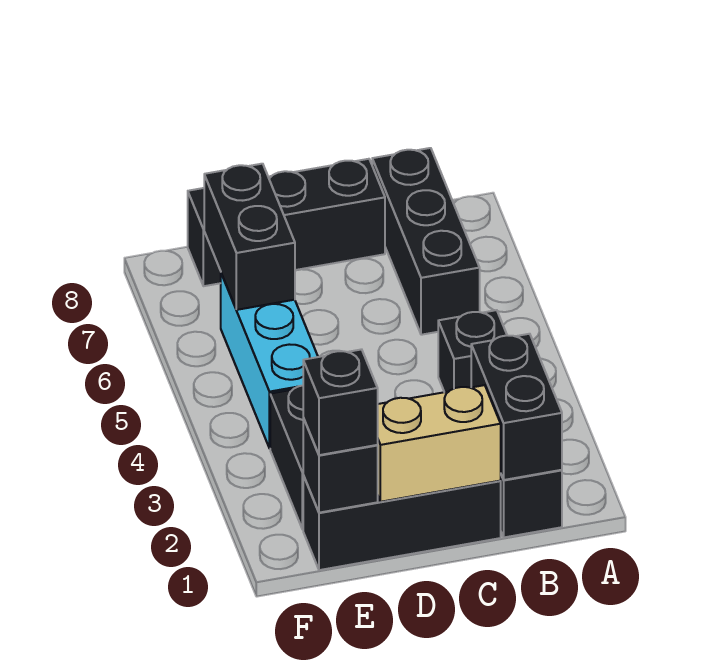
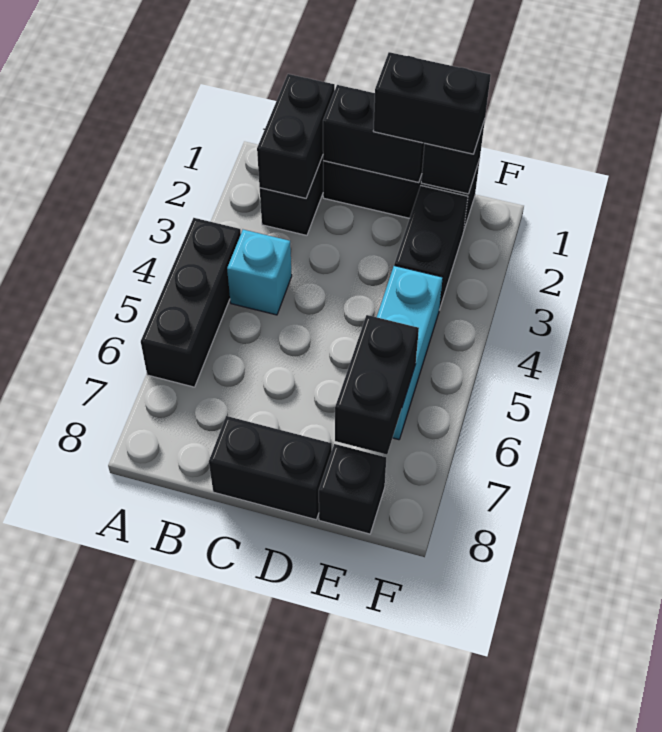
black 1x1 brick [438,310,507,392] -> cyan 1x1 brick [227,230,292,315]
black 1x3 brick [372,148,480,335] -> black 1x3 brick moved to [141,218,241,387]
tan 1x2 brick [377,385,501,502] -> black 1x2 brick [323,85,425,183]
black 1x1 brick [303,349,378,455] -> black 1x2 brick [373,52,491,154]

